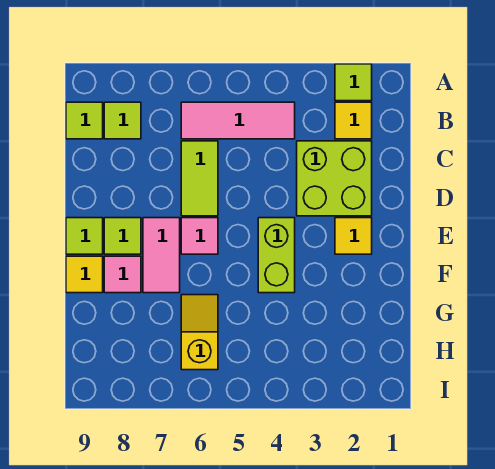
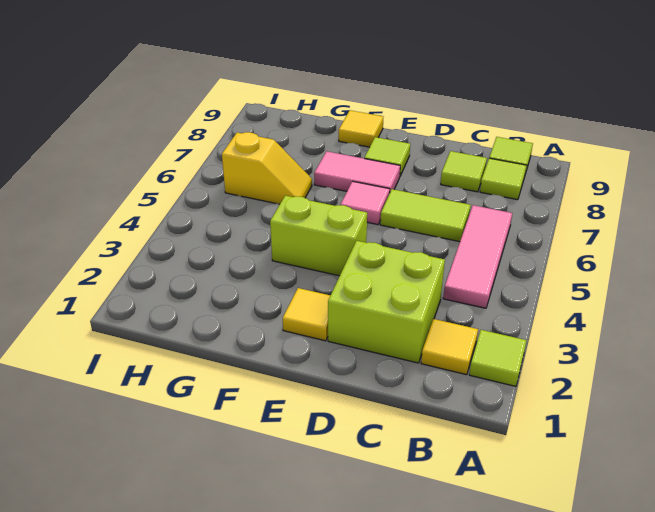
lime 1x1 tile [66,218,103,254] -> lime 1x1 tile moved to [441,151,487,192]
pink 1x1 tile [104,256,141,293] -> none

